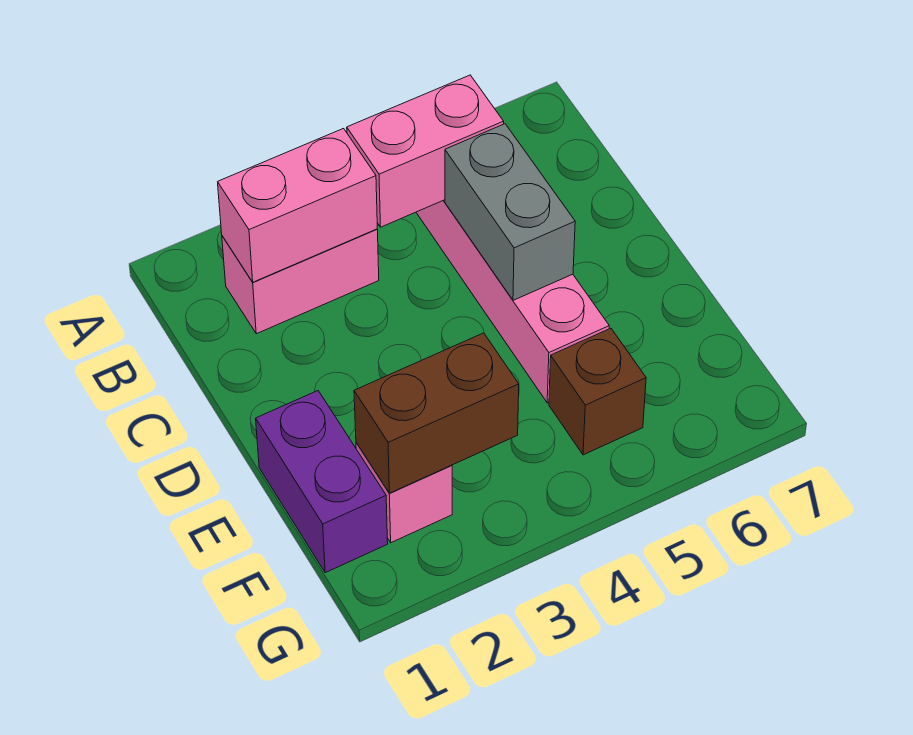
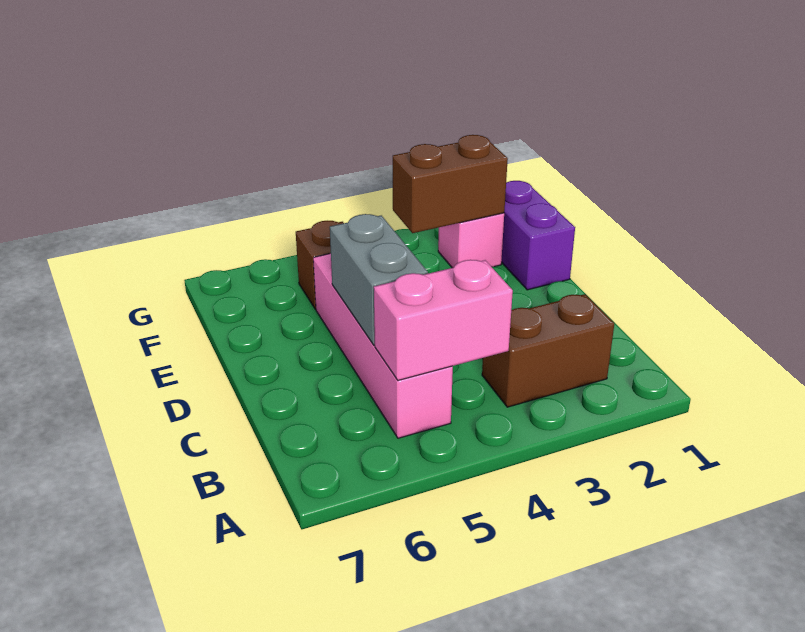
pink 1x2 brick [222,229,379,334] -> brown 1x2 brick [482,294,614,407]
pink 1x2 brick [218,129,377,282] -> none

